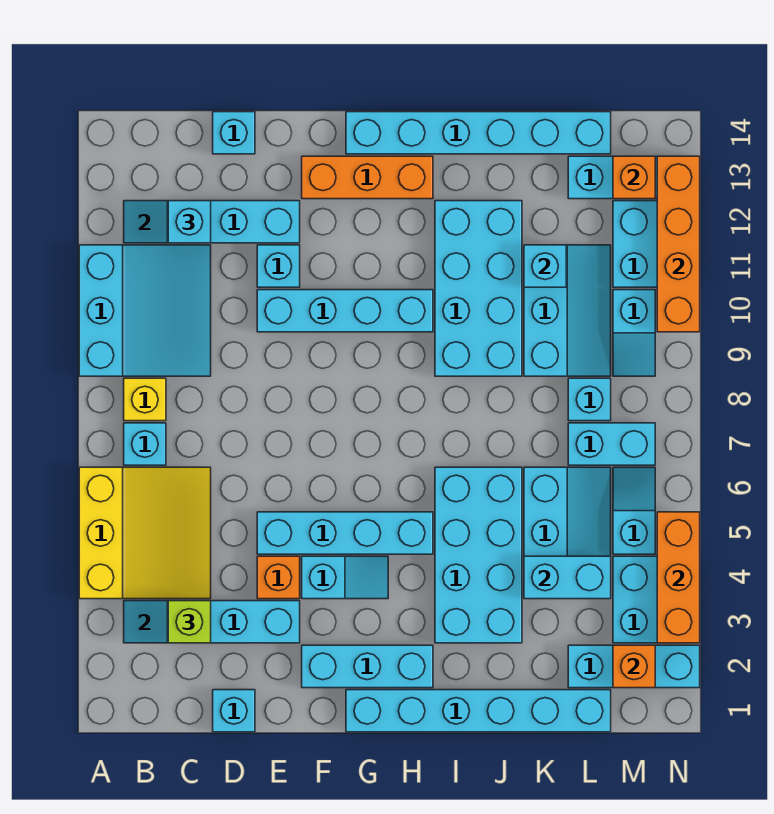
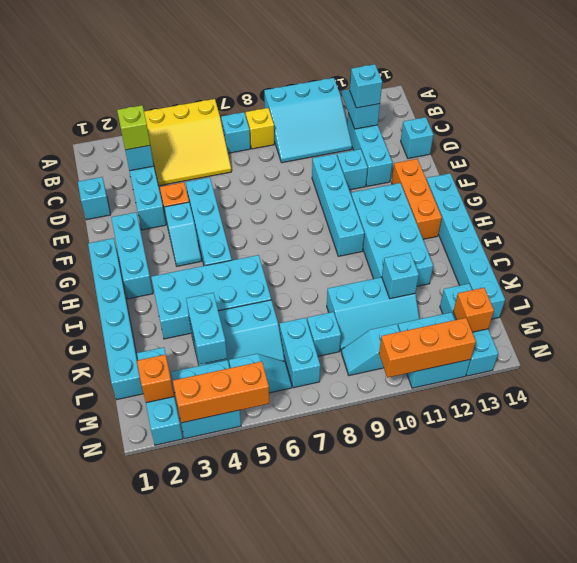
cyan 2x4 brick [435,201,522,376] -> cyan 2x4 brick turned to [351,183,433,286]
orange 1x4 brick [657,156,700,332] -> orange 1x3 brick [379,318,476,378]

